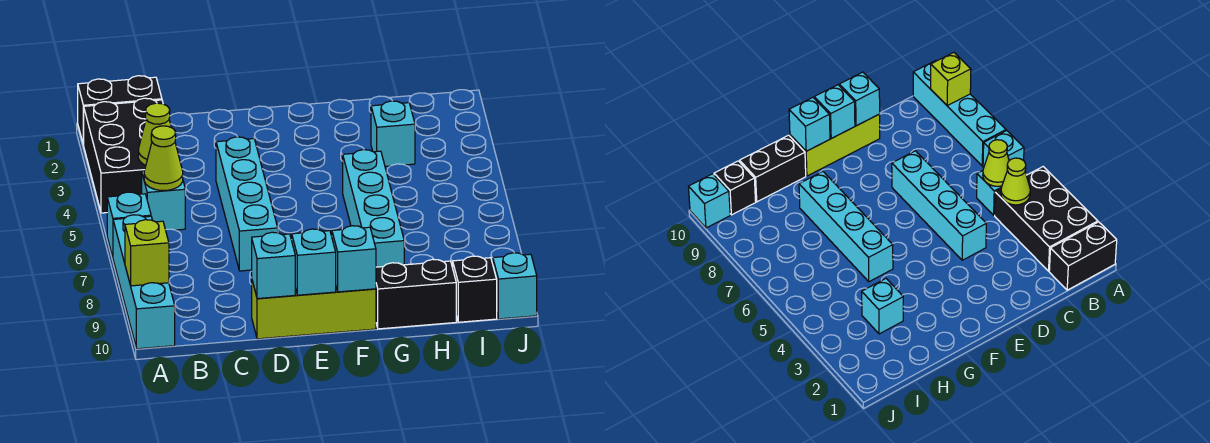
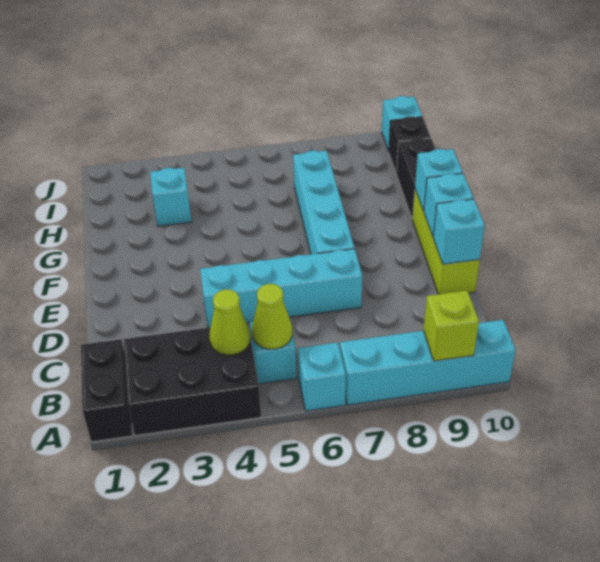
cyan 1x4 brick [343,150,404,267] -> cyan 1x4 brick turned to [293,151,354,254]

